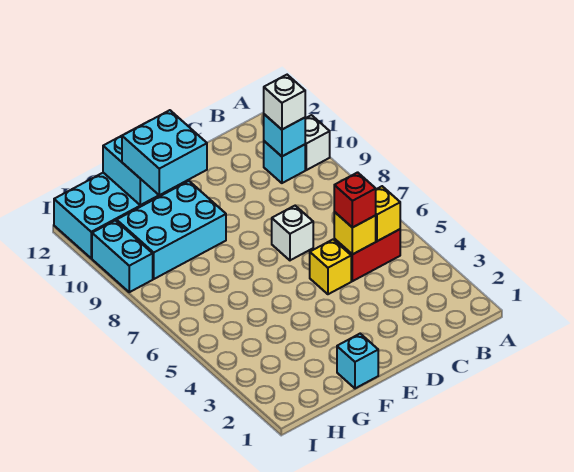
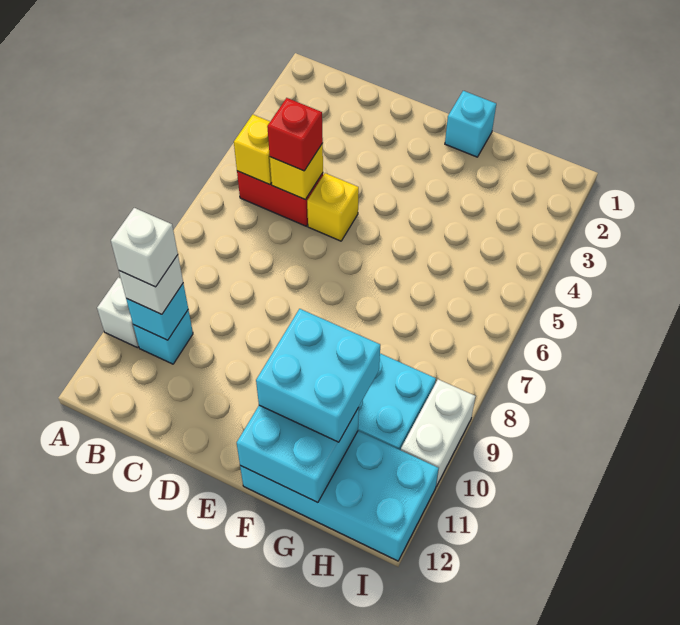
white 1x1 brick [272,206,313,260] -> white 1x1 brick moved to [111,208,178,287]
cyan 1x2 brick [92,220,153,292] -> white 1x2 brick [401,379,476,486]

